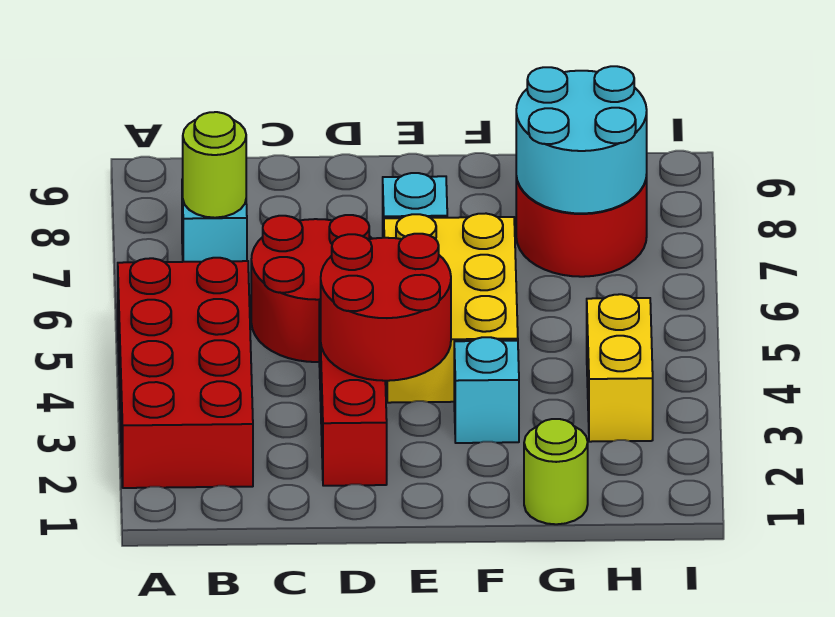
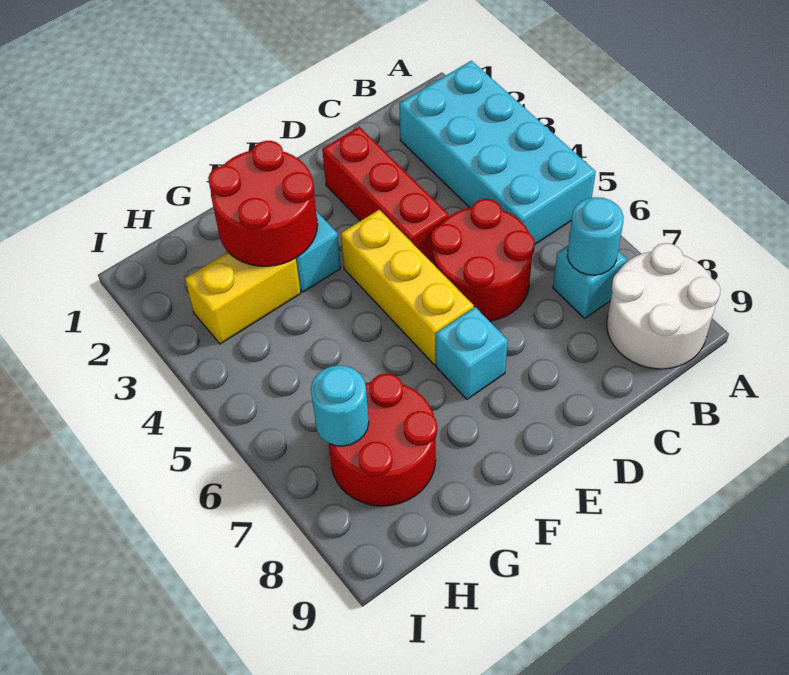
red 2x4 brick [118,258,253,488] -> cyan 2x4 brick [399,61,596,244]
none -> white 2x2 round brick [607,243,720,369]
lime 1x1 round brick [183,112,246,218] -> cyan 1x1 round brick [567,197,624,275]
red 2x2 round brick [321,234,451,381] -> red 2x2 round brick moved to [208,141,318,266]
yellow 2x3 brick [384,214,518,403] -> yellow 1x3 brick [341,210,474,365]
lime 1x1 round brick [524,419,588,524] -> none
cyan 2x2 round brick [516,66,647,213] -> cyan 1x1 round brick [311,365,369,446]
yellow 1x2 brick [587,294,653,442] -> yellow 1x2 brick turned to [185,252,301,344]

